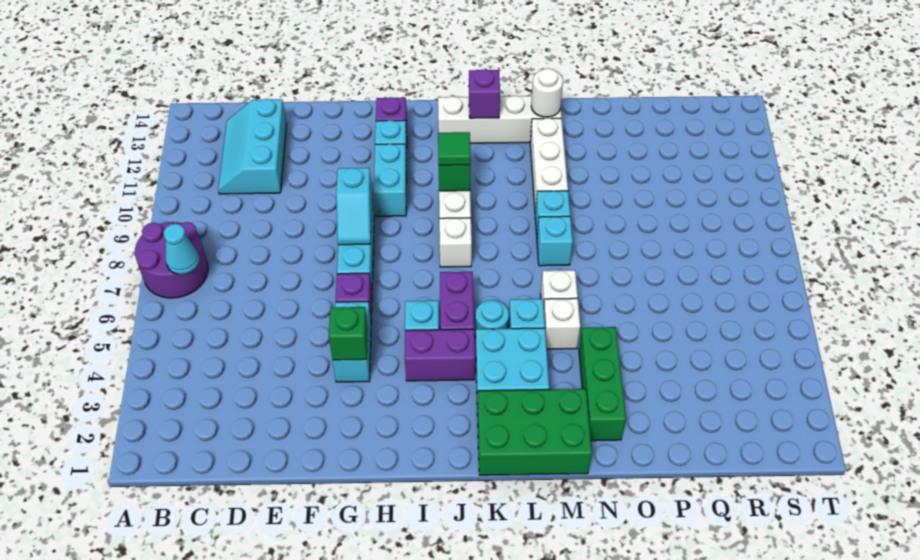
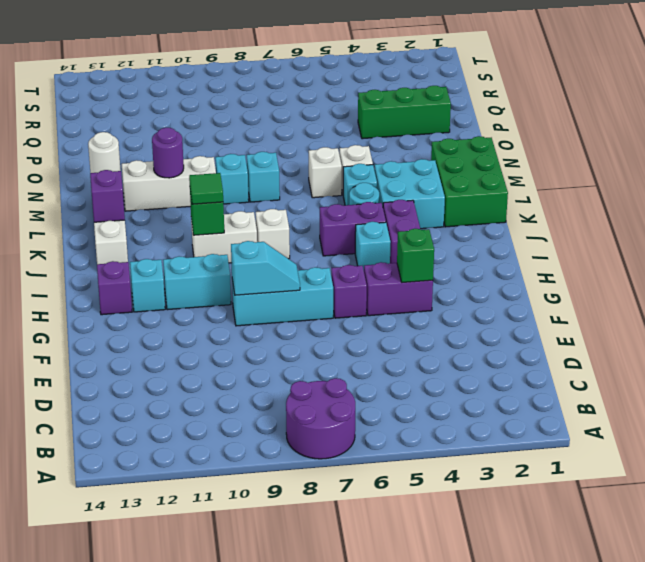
cyan 1x1 cone [163,224,199,274] -> none
cyan 2x3 slope [218,99,287,194] -> none
cyan 1x2 brick [333,302,371,382] -> purple 1x2 brick [364,262,433,316]
none -> purple 1x1 round brick [152,128,184,178]
green 1x3 brick [579,327,626,441] -> green 1x3 brick moved to [358,86,451,139]

